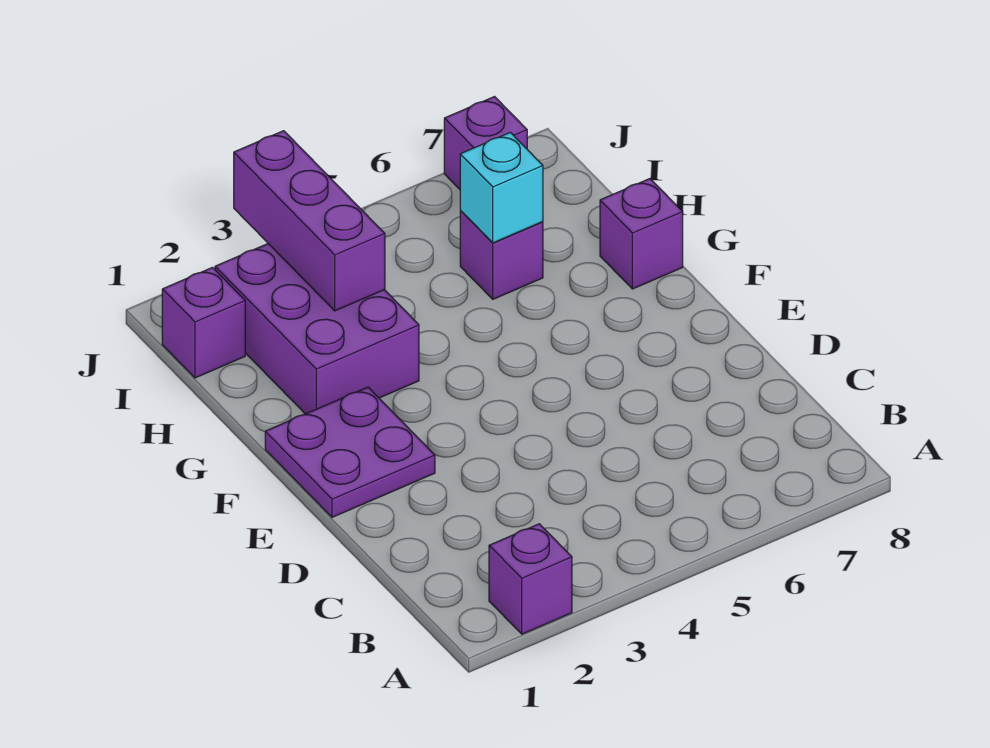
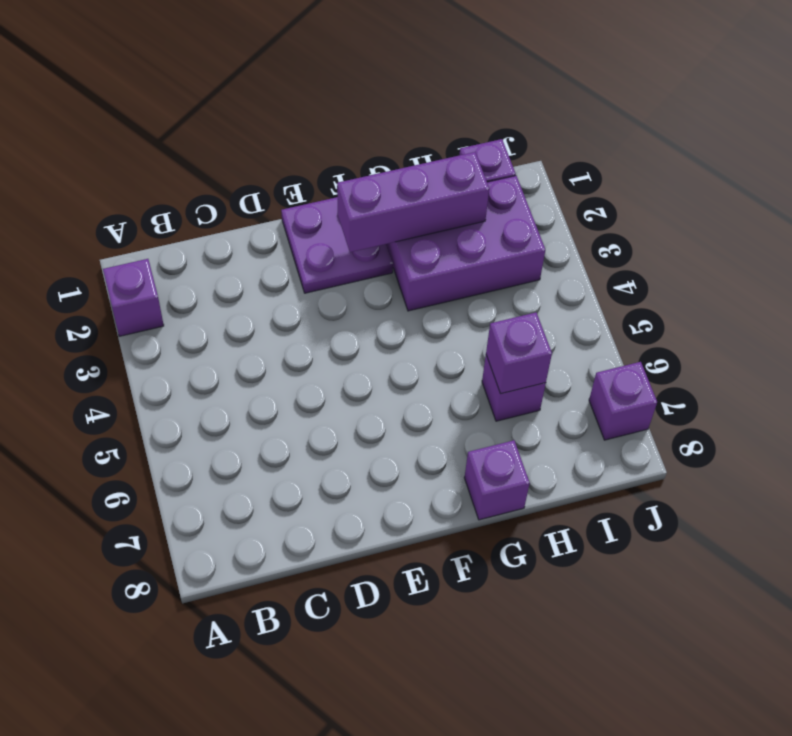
purple 1x3 brick [234,131,385,311] -> purple 1x3 brick moved to [337,152,489,252]
cyan 1x1 brick [460,132,543,243] -> purple 1x1 brick [486,313,552,394]

